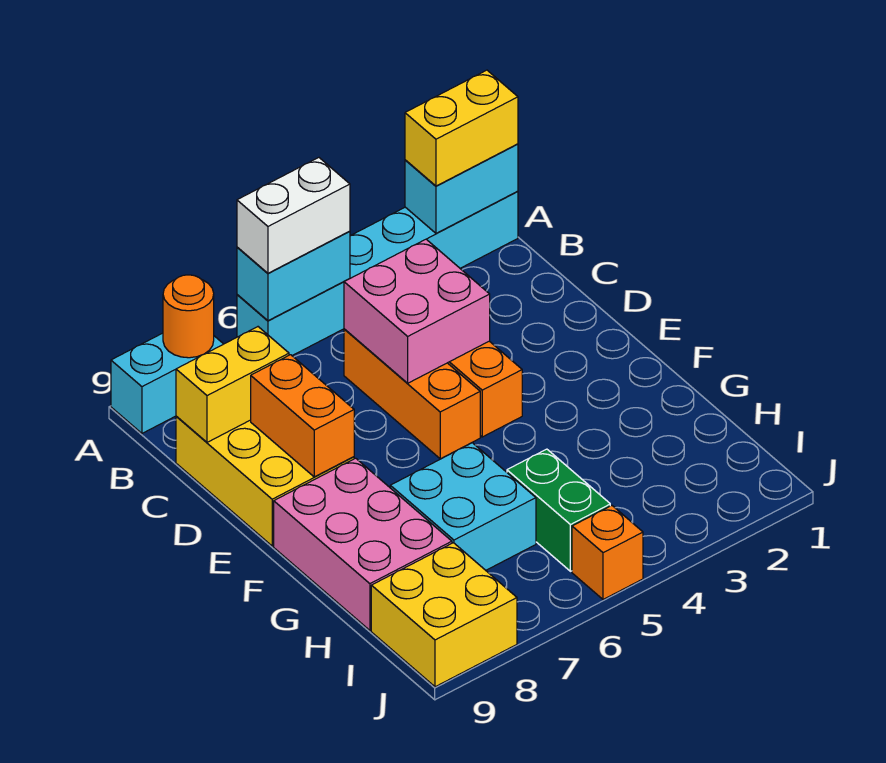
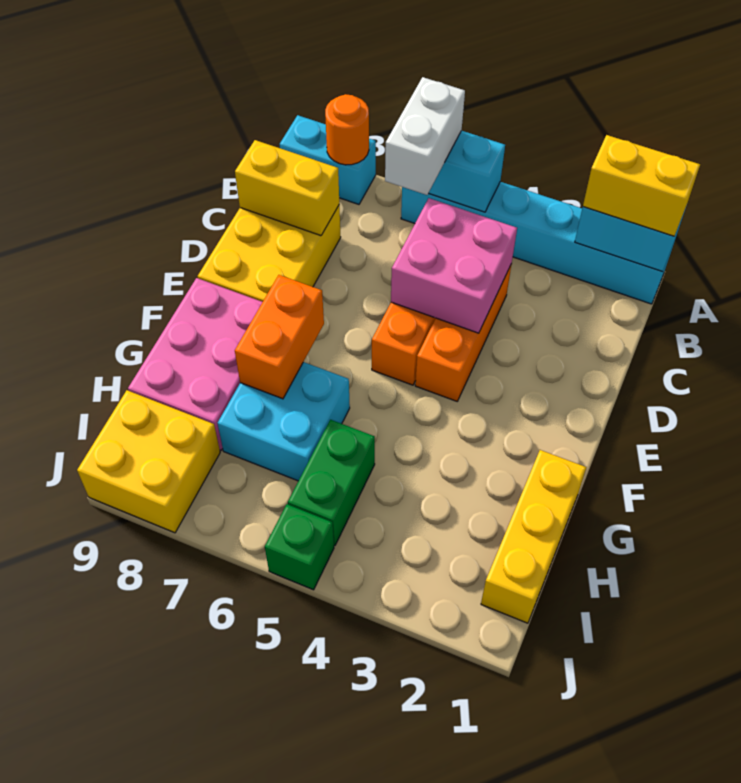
white 1x2 brick [237,158,350,273] -> white 1x2 brick turned to [385,77,465,195]
orange 1x2 brick [251,355,354,477] -> orange 1x2 brick moved to [235,275,324,399]
none -> yellow 1x3 brick [481,450,586,623]
orange 1x1 brick [572,506,643,600] -> green 1x1 brick [265,504,334,590]

